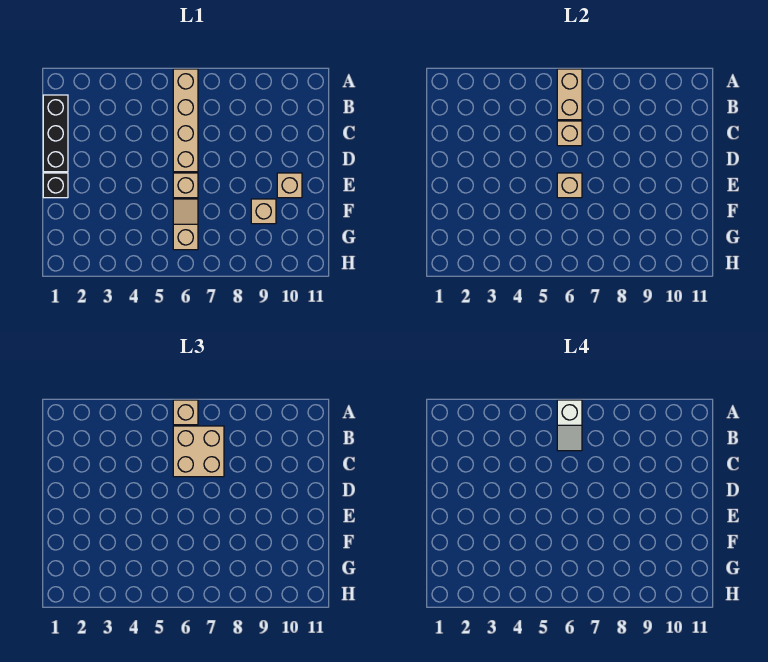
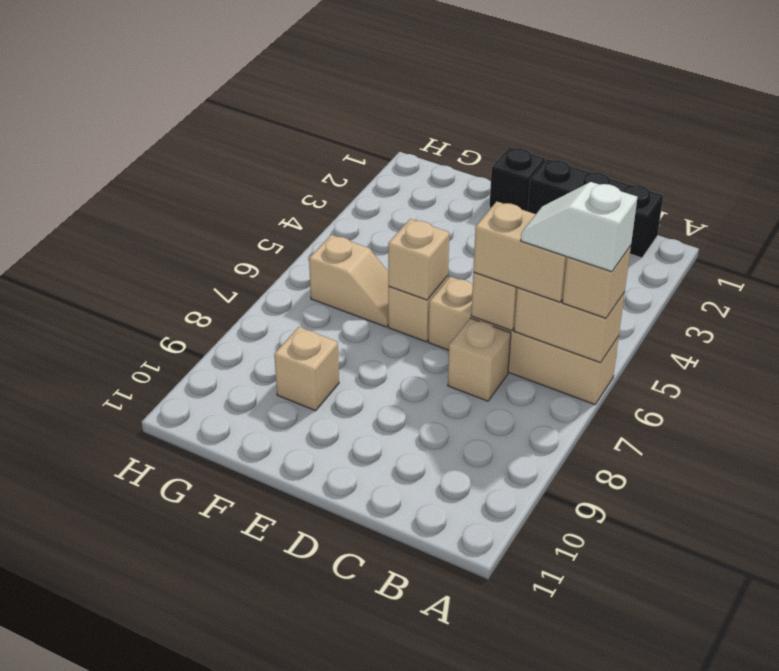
tan 2x2 brick [173,426,224,477] -> tan 1x2 brick [473,201,567,302]
tan 1x1 brick [277,173,302,198] -> tan 1x1 brick moved to [448,318,511,401]

